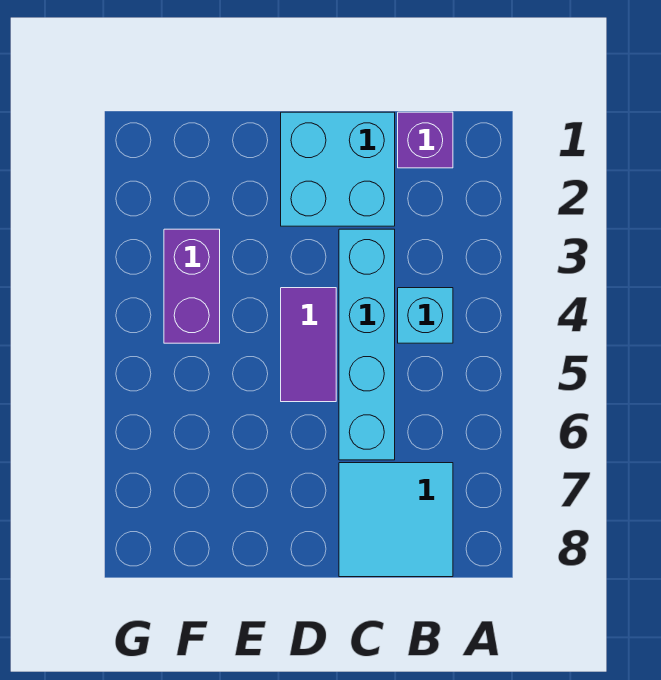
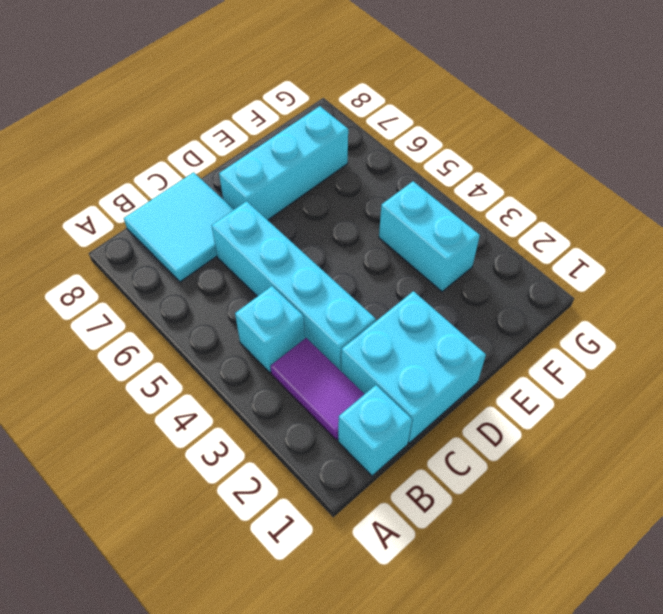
purple 1x1 brick [398,112,453,168] -> cyan 1x1 brick [338,385,412,476]
purple 1x2 tile [281,288,336,402] -> purple 1x2 tile moved to [270,338,364,440]
none -> cyan 1x3 brick [219,106,348,220]
purple 1x2 brick [164,229,220,343] -> cyan 1x2 brick [379,181,480,292]

